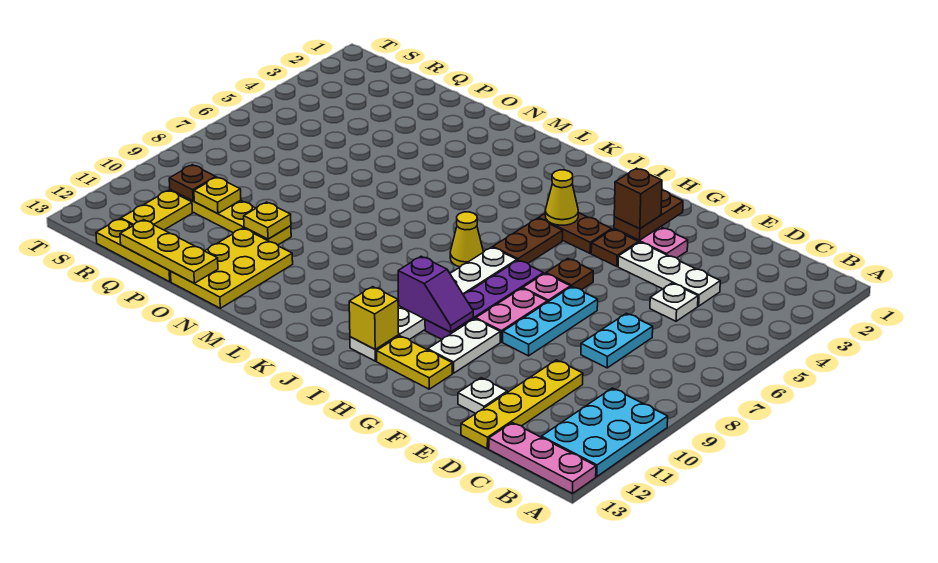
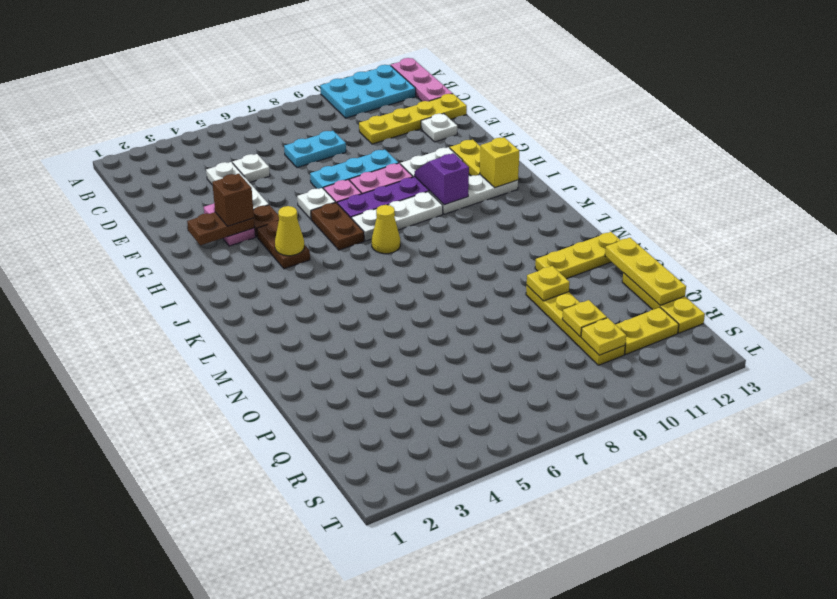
brown 1x1 plate [546,259,593,290] -> white 1x1 plate [297,188,336,219]
brown 1x2 plate [493,218,563,263] -> brown 1x2 plate turned to [311,203,364,250]
yellow 2x3 plate [170,228,293,308] -> yellow 1x3 plate [535,232,620,279]
brown 1x1 plate [169,165,216,201] -> yellow 1x1 plate [581,318,626,355]

